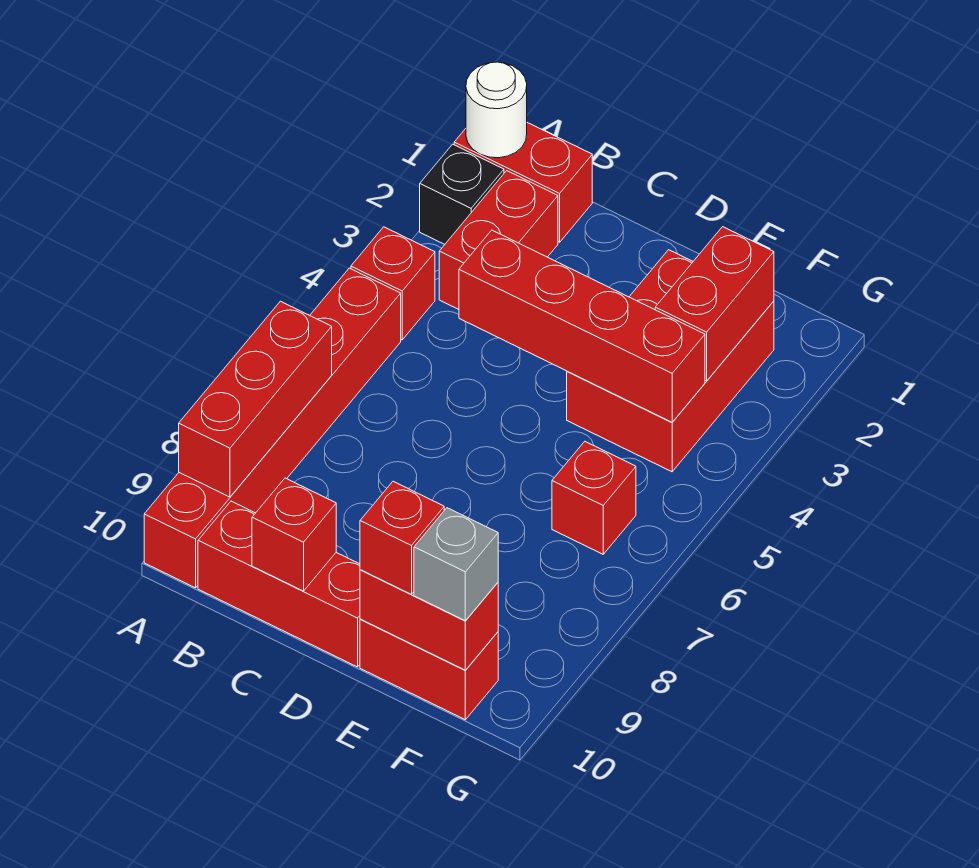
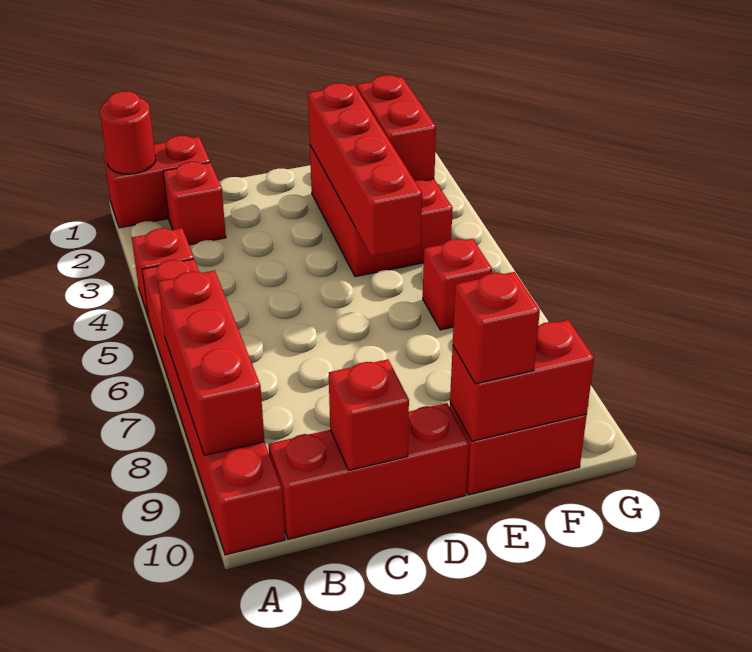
white 1x1 round brick [466,62,527,158] -> red 1x1 round brick [100,91,156,174]
black 1x1 brick [420,144,504,244] -> none
red 1x2 brick [439,171,558,309] -> red 1x1 brick [163,162,226,245]
red 1x4 brick [459,230,705,422] -> red 1x4 brick turned to [308,83,422,256]
grey 1x1 brick [414,508,498,621] -> none

